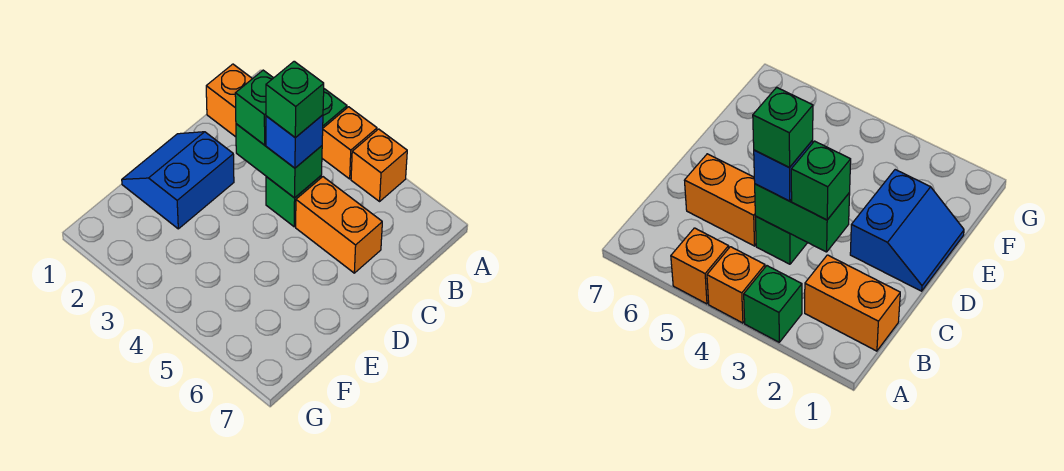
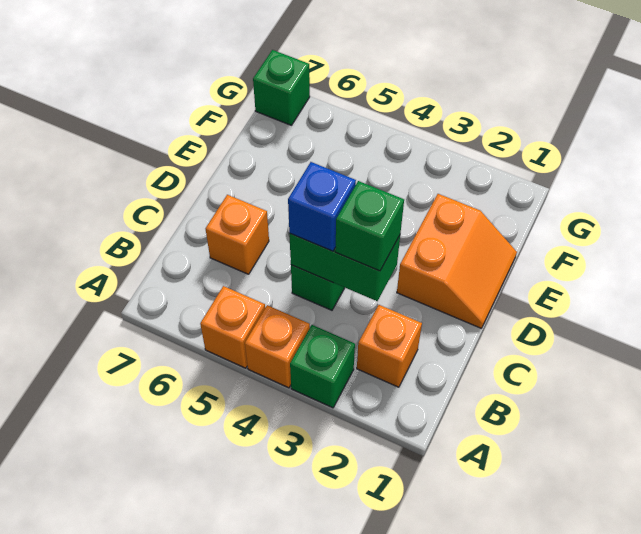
orange 1x2 brick [206,64,252,137] -> orange 1x1 brick [357,305,422,387]
green 1x1 brick [266,61,324,138] -> green 1x1 brick moved to [253,50,310,125]
orange 1x2 brick [296,177,382,273] -> orange 1x1 brick [206,195,269,274]
blue 2x2 slope [122,132,234,229] -> orange 2x2 slope [397,194,517,328]

